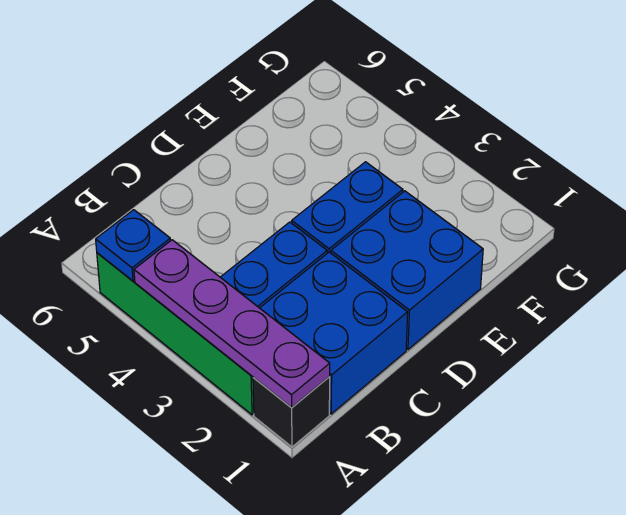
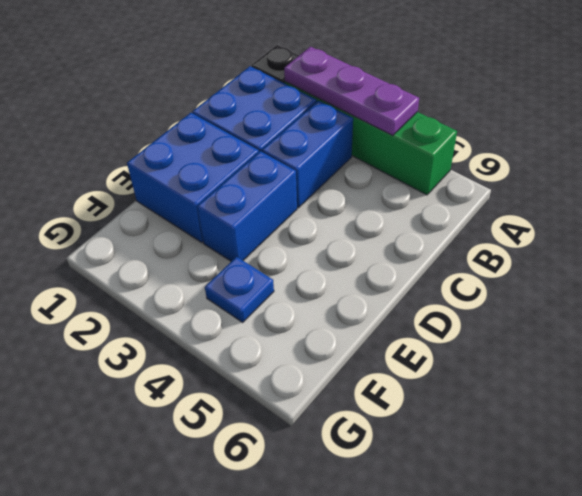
purple 1x4 plate [134,240,330,407] -> purple 1x3 plate [284,47,419,135]
blue 1x1 plate [96,210,170,281] -> blue 1x1 plate moved to [205,257,274,322]

